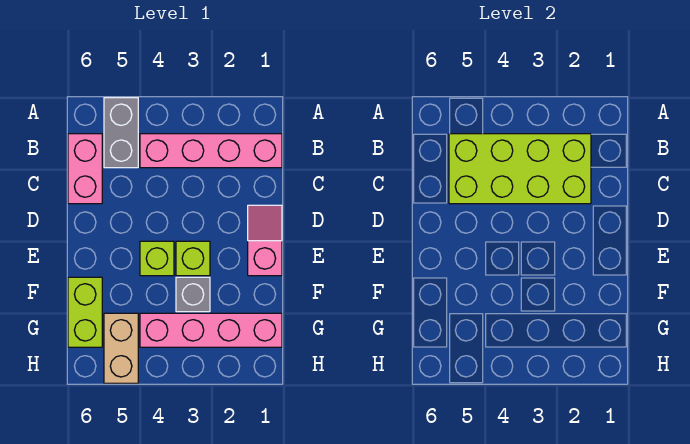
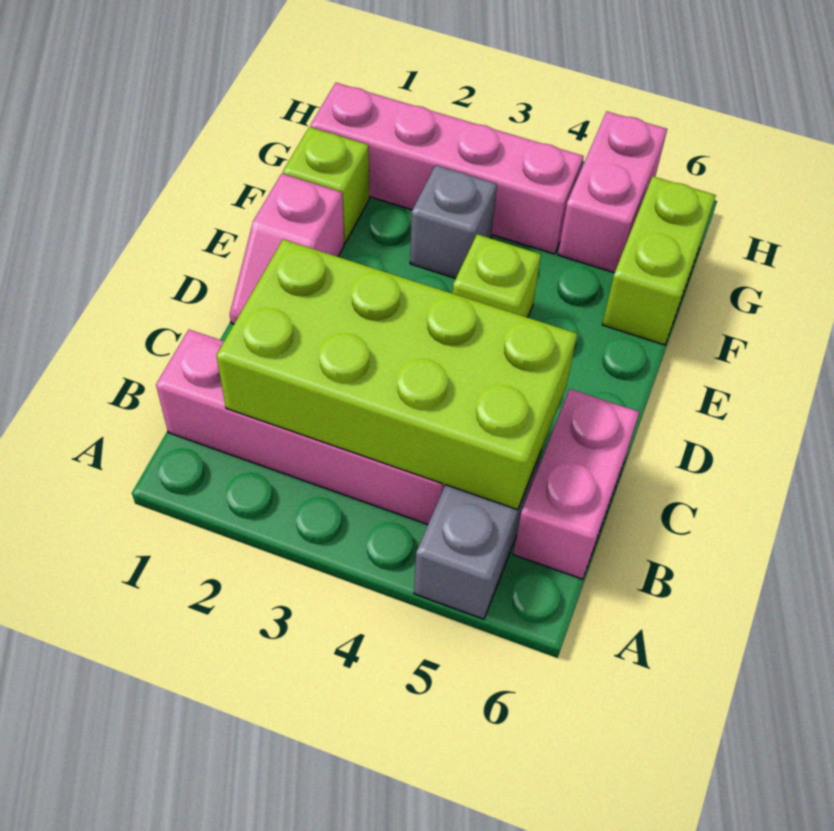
lime 1x1 brick [176,241,210,276] -> lime 1x1 brick moved to [283,127,369,243]
tan 1x2 brick [104,313,138,383] -> pink 1x2 brick [558,112,667,273]

